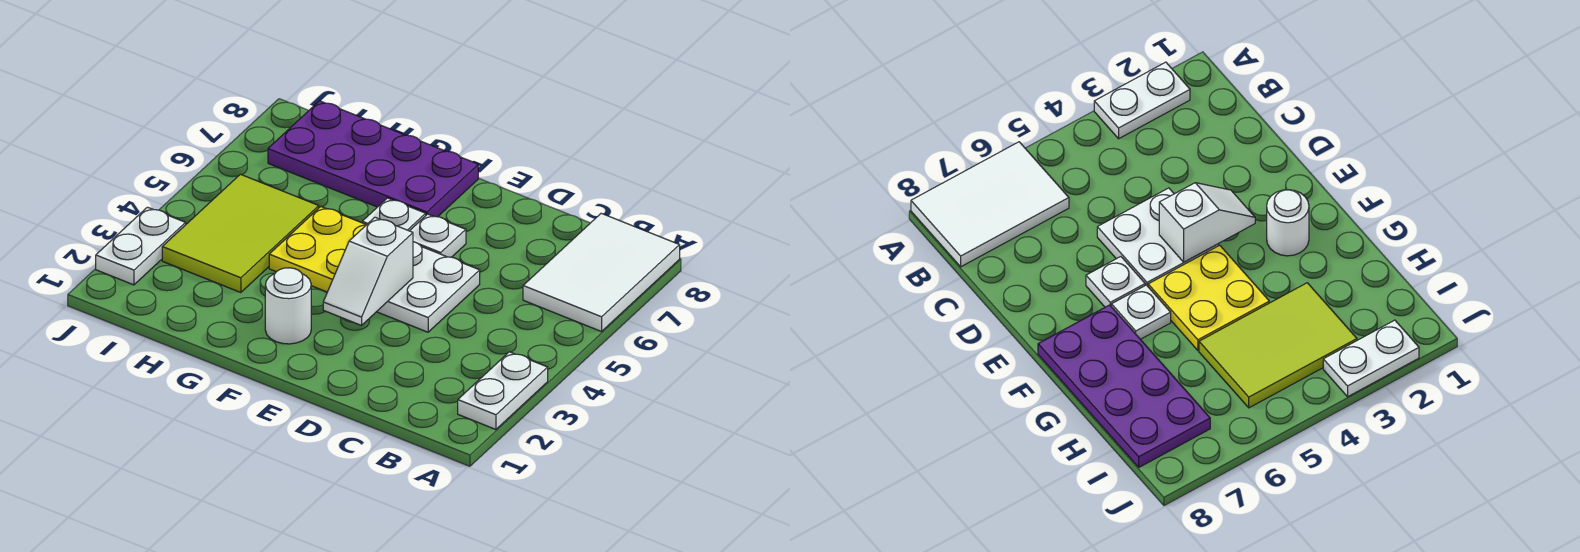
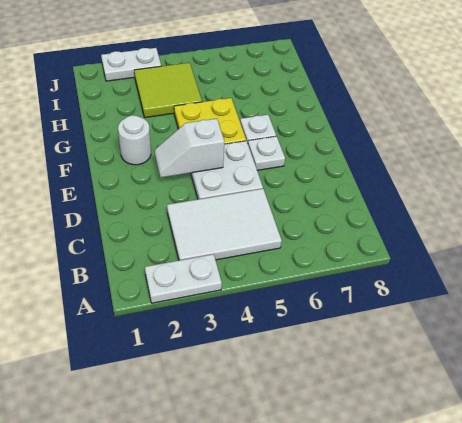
white 2x3 tile [523,213,680,332] -> white 2x3 tile moved to [167,189,282,260]
purple 2x4 plate [268,101,478,217] -> none
lime 2x3 tile [162,174,319,293] -> lime 2x2 tile [134,63,202,117]

